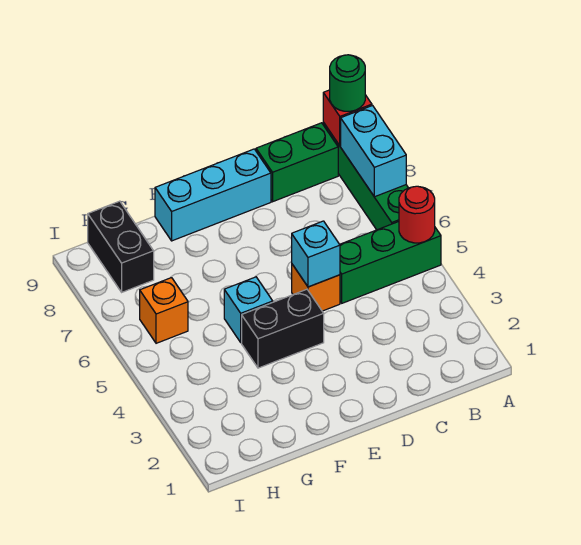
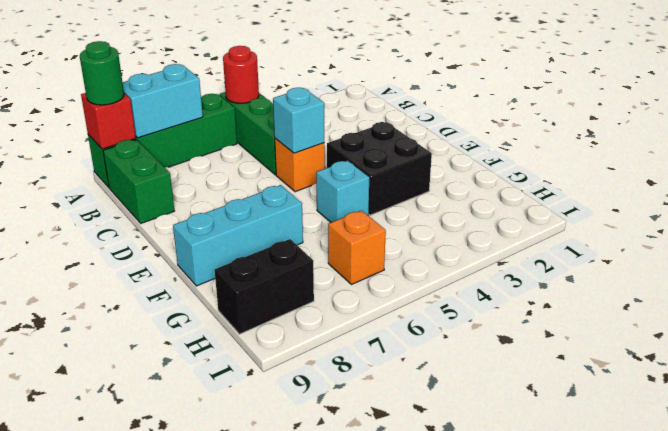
cyan 1x3 brick [155,149,271,241] -> cyan 1x3 brick turned to [173,185,303,286]
black 1x2 brick [242,289,324,368] -> black 2x2 brick [327,122,432,215]

